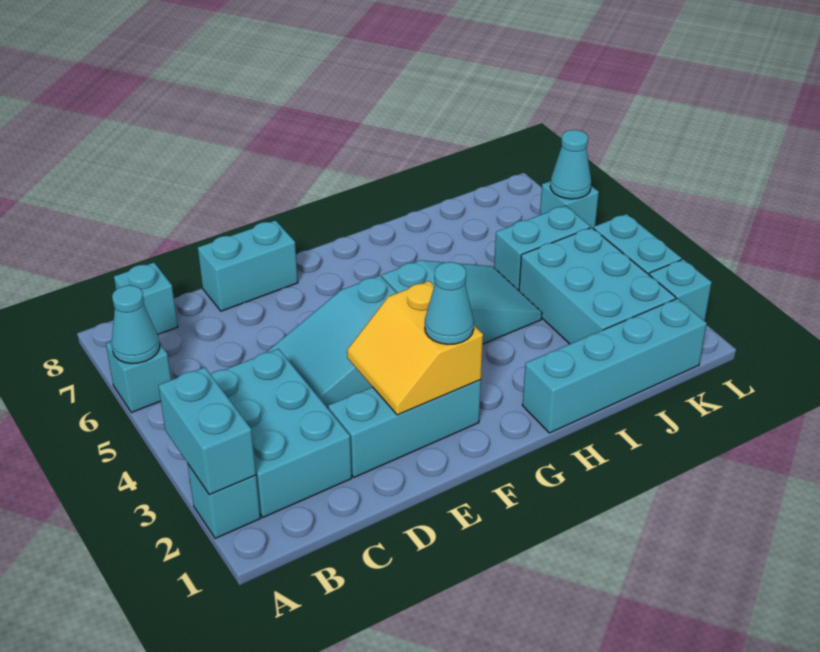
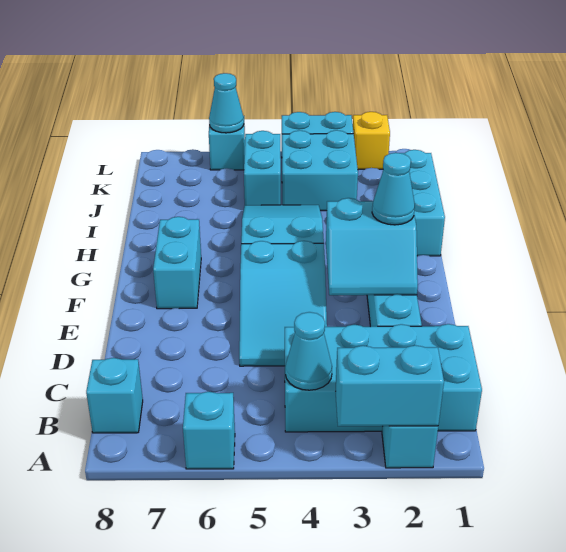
cyan 1x1 cone [112,285,160,364] -> cyan 1x1 cone moved to [285,312,332,390]
cyan 2x3 brick [211,349,352,517] -> cyan 2x4 brick [285,324,482,432]
cyan 1x2 brick [198,220,298,311] -> cyan 1x2 brick moved to [153,217,201,309]
yellow 2x2 slope [347,281,483,415] -> cyan 2x2 slope [326,198,418,295]
cyan 1x4 brick [522,299,707,433] -> cyan 1x3 brick [402,150,445,256]
cyan 2x3 brick [519,227,676,344] -> cyan 2x2 brick [282,130,358,211]
cyan 1x1 brick [649,259,712,321] -> yellow 1x1 brick [353,112,390,170]

